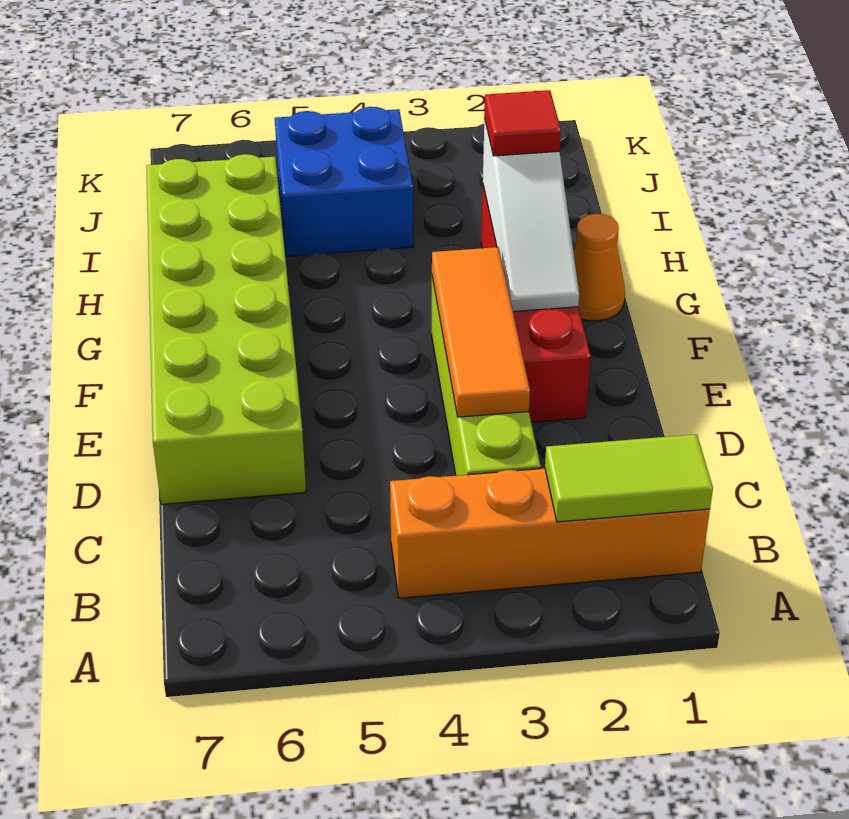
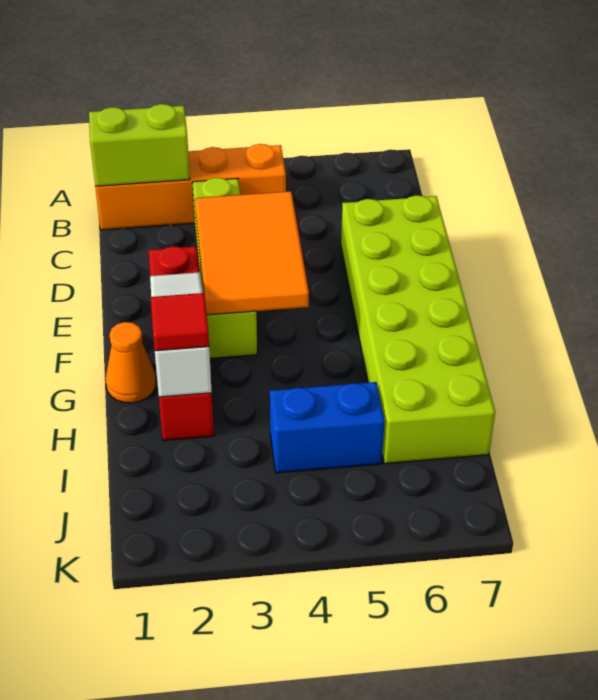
lime 1x2 tile [545,434,713,522] -> lime 1x2 brick [89,104,190,186]
orange 1x3 tile [432,247,530,417] -> orange 2x3 tile [195,191,309,315]
blue 2x2 brick [275,107,413,256] -> blue 1x2 brick [270,382,385,473]

